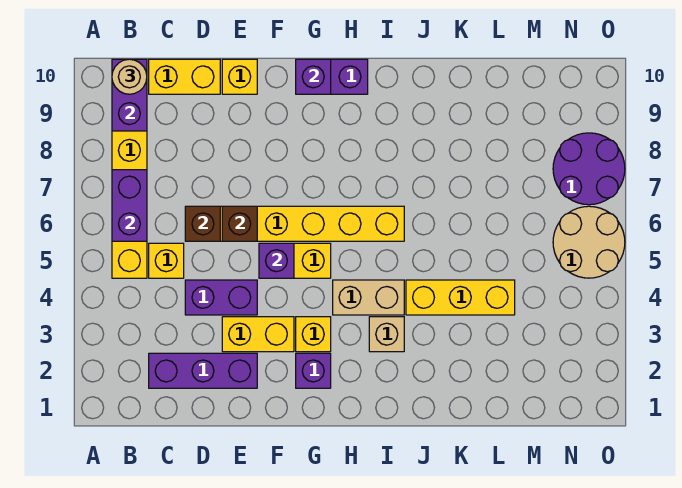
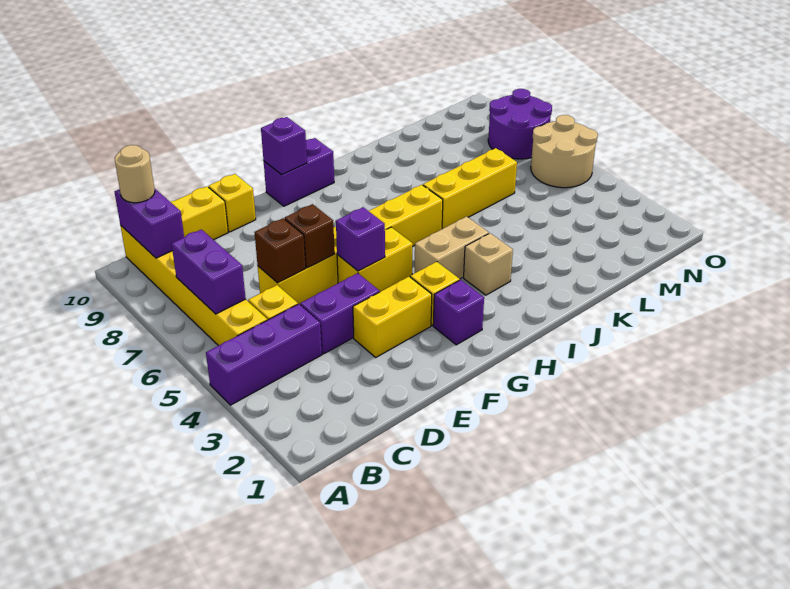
purple 1x3 brick [149,353,257,388] -> purple 1x3 brick moved to [206,304,322,405]
yellow 1x3 brick [406,280,515,315] -> yellow 1x3 brick moved to [423,148,517,229]

